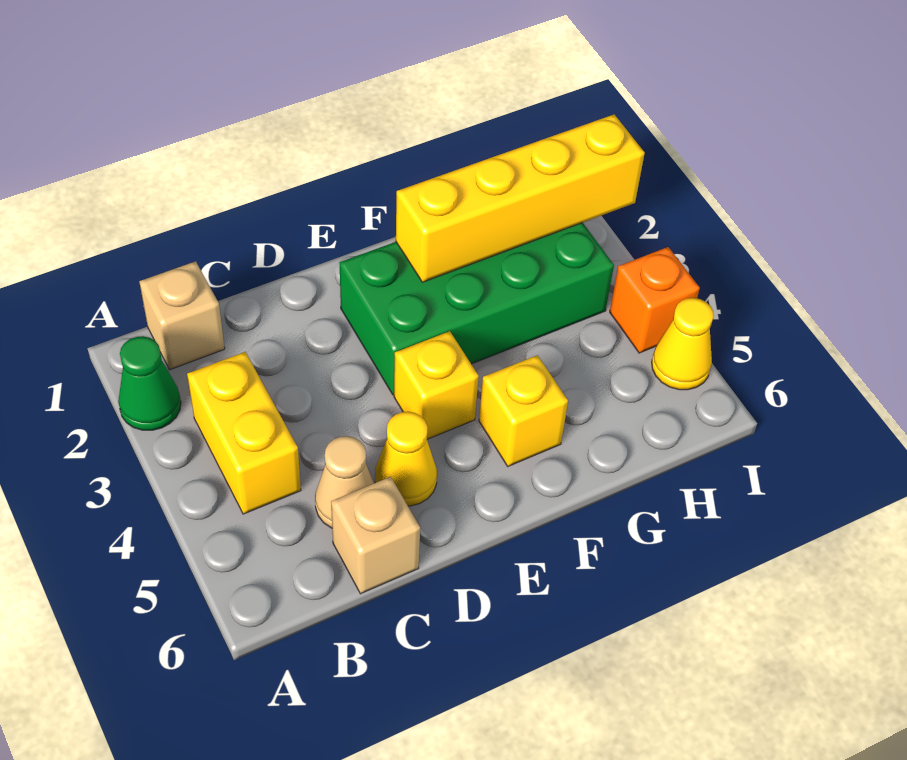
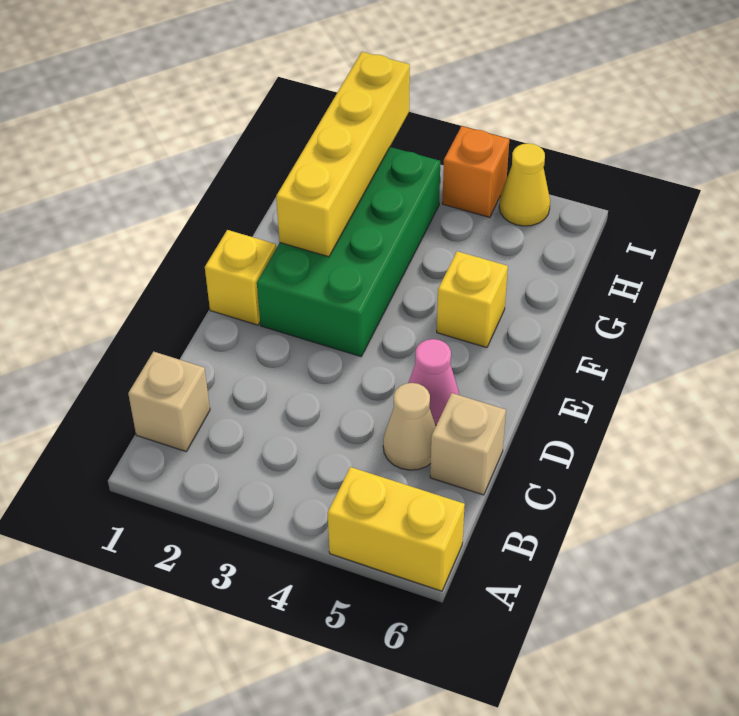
green 1x1 cone [118,336,181,430] -> none
yellow 1x2 brick [187,352,301,514] -> yellow 1x2 brick moved to [328,467,465,591]
yellow 1x1 cone [375,412,437,506] -> pink 1x1 cone [408,339,459,425]
yellow 1x1 brick [394,331,479,439] -> yellow 1x1 brick moved to [205,230,276,325]

